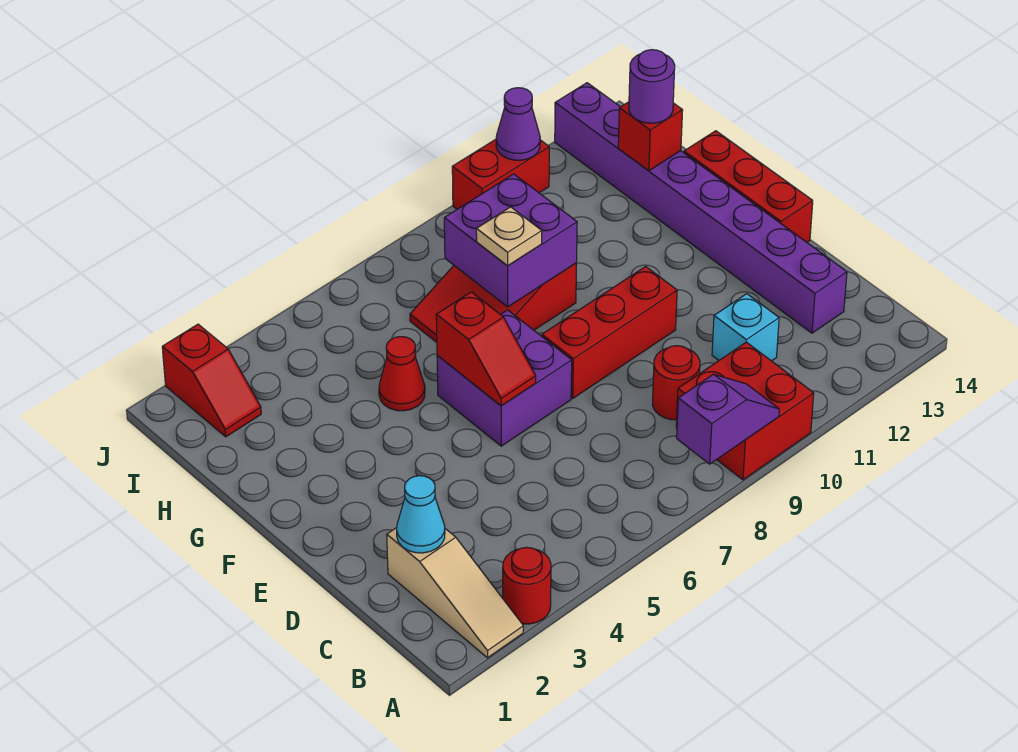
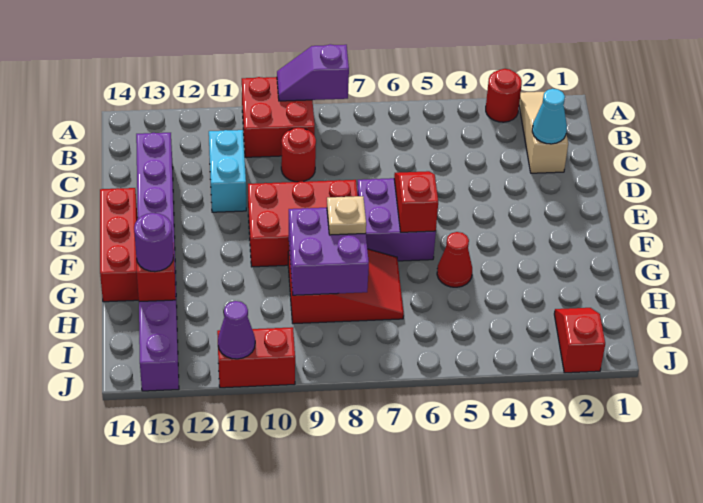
cyan 1x1 brick [712,294,779,361] -> cyan 1x2 brick [209,130,246,212]
red 1x3 brick [542,266,677,398] -> red 2x3 brick [248,180,358,267]

